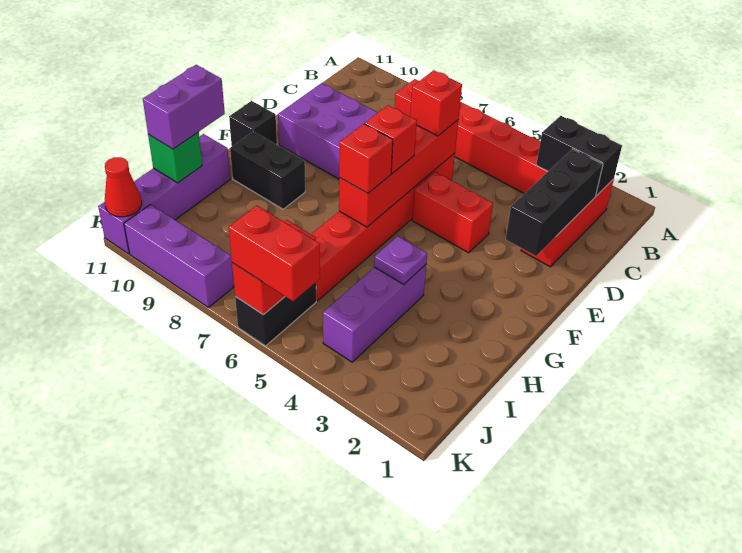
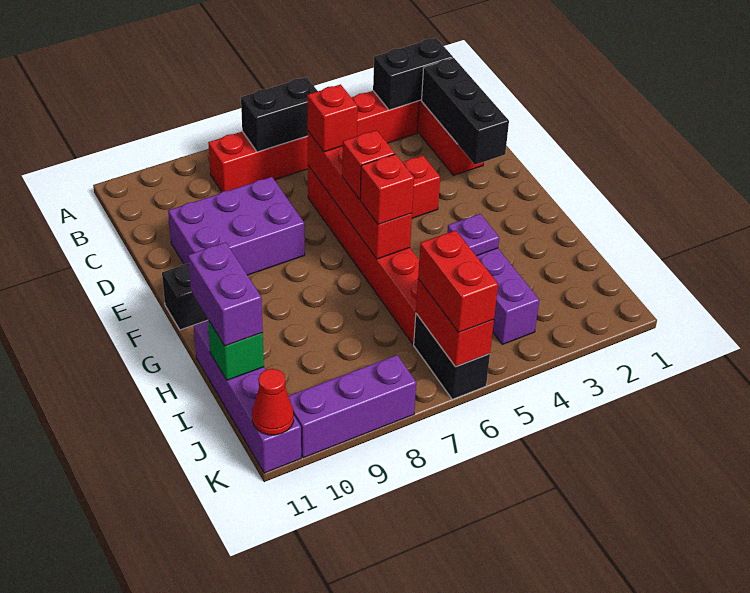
black 1x2 brick [230,132,305,209] -> black 1x2 brick moved to [241,77,318,152]
red 1x2 brick [229,206,320,301] -> red 1x2 brick turned to [418,230,498,332]

